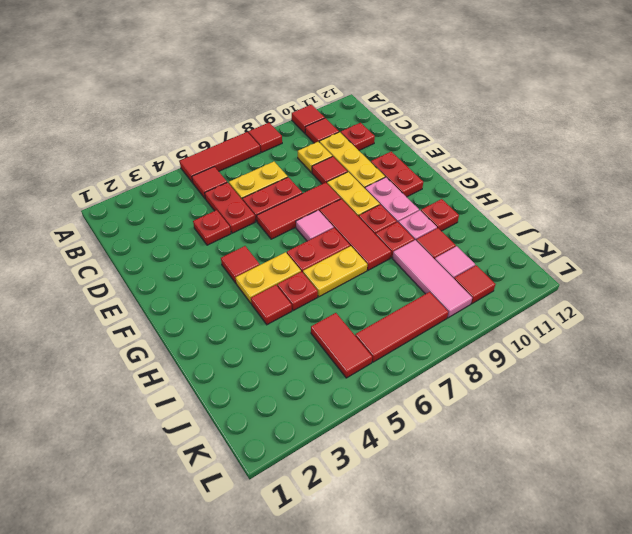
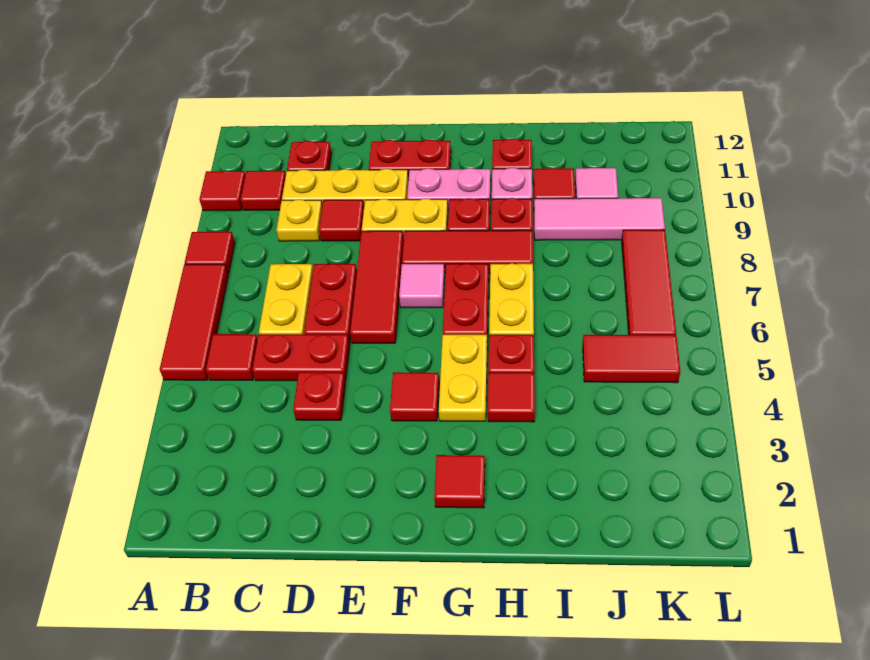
red 1x1 tile [454,265,496,304] -> red 1x1 tile moved to [434,455,485,508]

